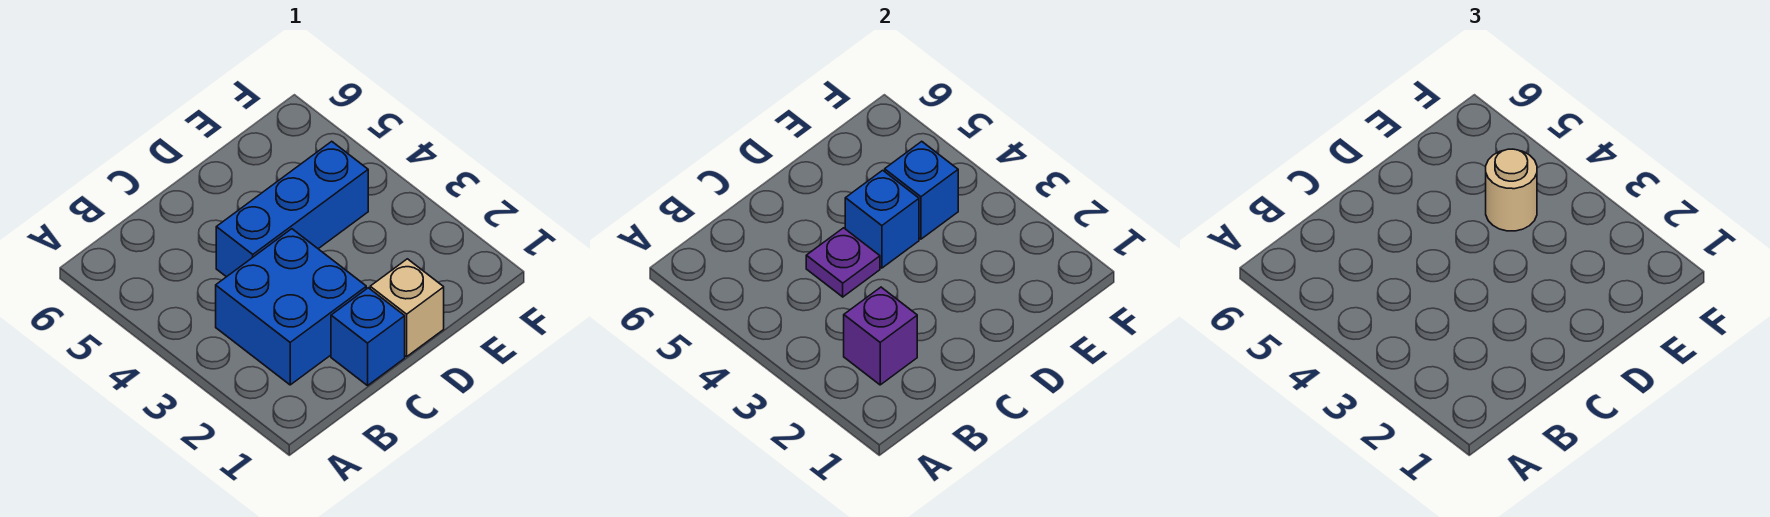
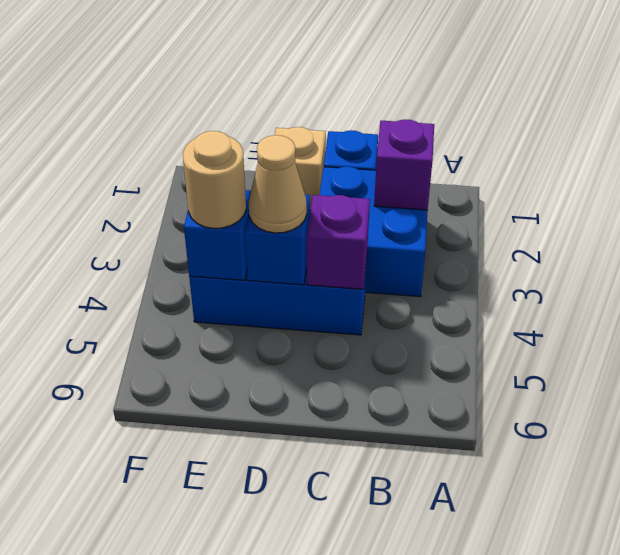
purple 1x1 plate [806,228,880,297] -> purple 1x1 brick [307,195,370,289]
none -> tan 1x1 cone [249,135,307,233]

